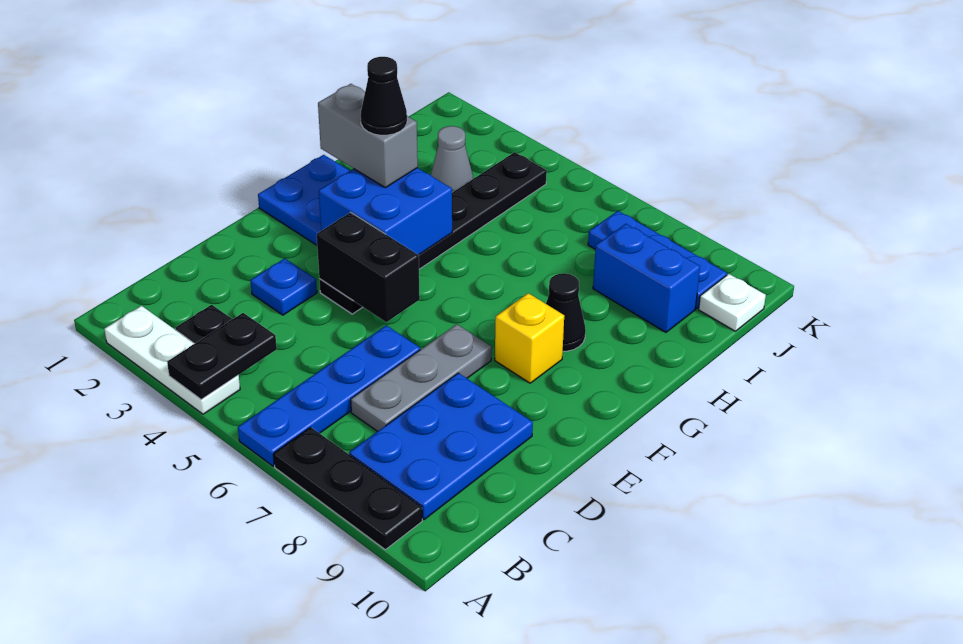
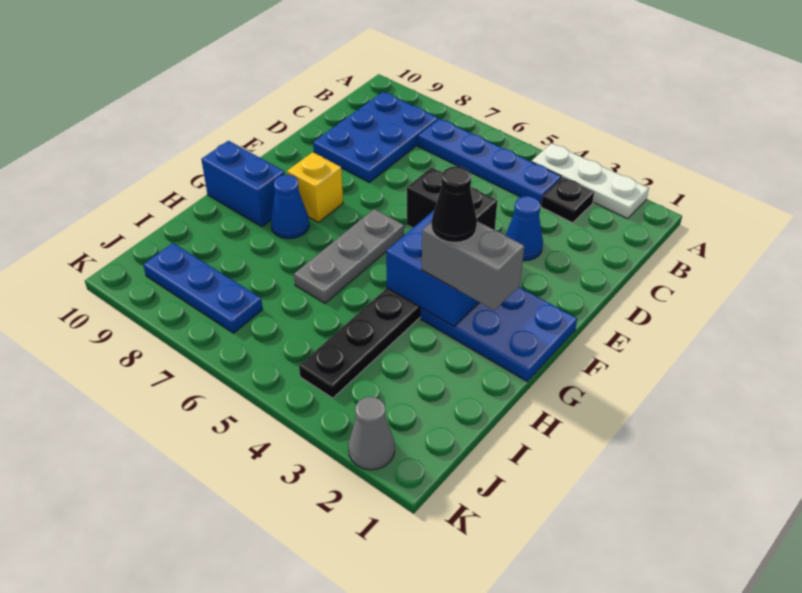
black 1x2 plate [167,313,277,399] -> none
blue 1x4 plate [238,325,420,466] -> blue 1x4 plate turned to [418,118,561,205]
black 1x3 plate [273,427,422,550] -> none
grey 1x3 plate [351,324,492,431] -> grey 1x3 plate moved to [294,209,404,303]
blue 1x1 plate [250,258,317,315] -> blue 1x1 cone [505,196,543,261]
black 1x1 cone [546,273,586,351] -> blue 1x1 cone [271,175,309,239]
grey 1x1 cone [431,126,473,192] -> grey 1x1 cone moved to [348,397,395,470]
blue 1x2 brick [593,224,700,332] -> blue 1x2 brick moved to [201,141,285,226]
white 1x1 plate [699,274,766,331] -> none

